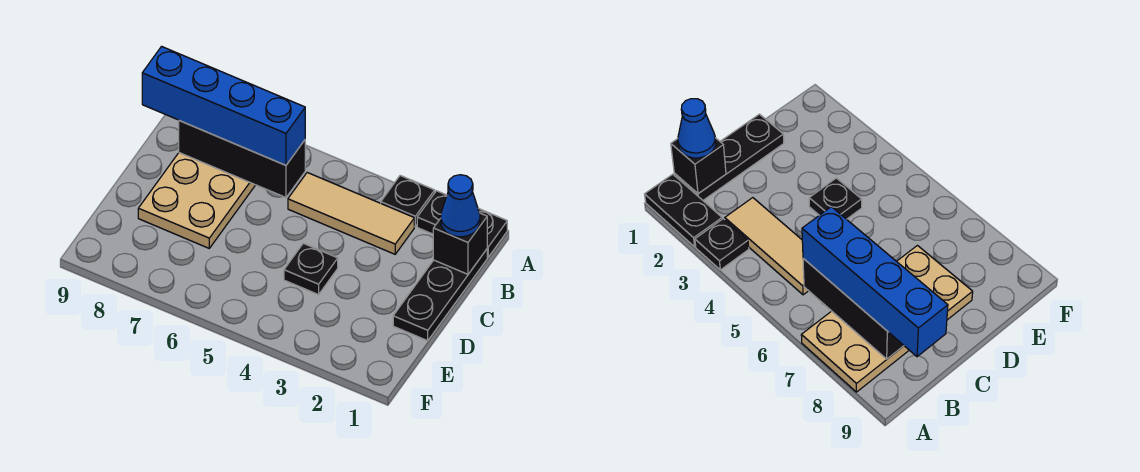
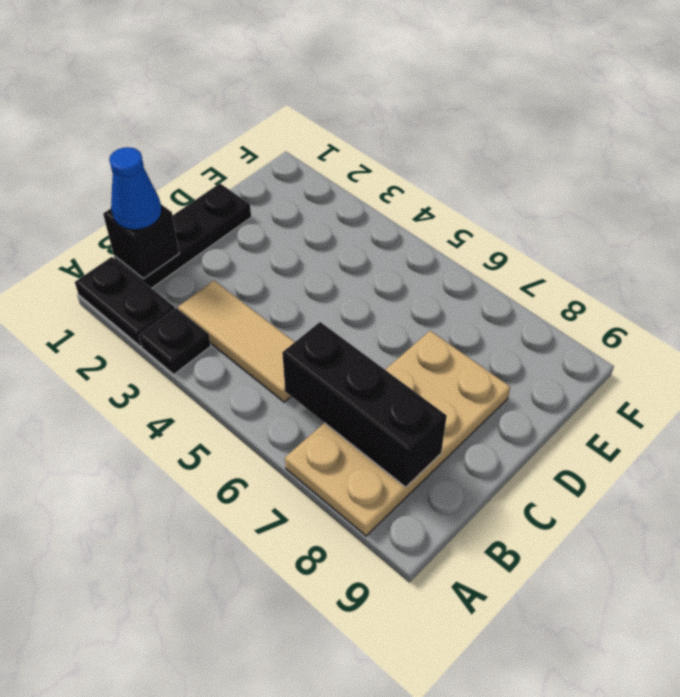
blue 1x4 brick [142,46,305,165] -> none
black 1x1 plate [284,243,338,295] -> none

